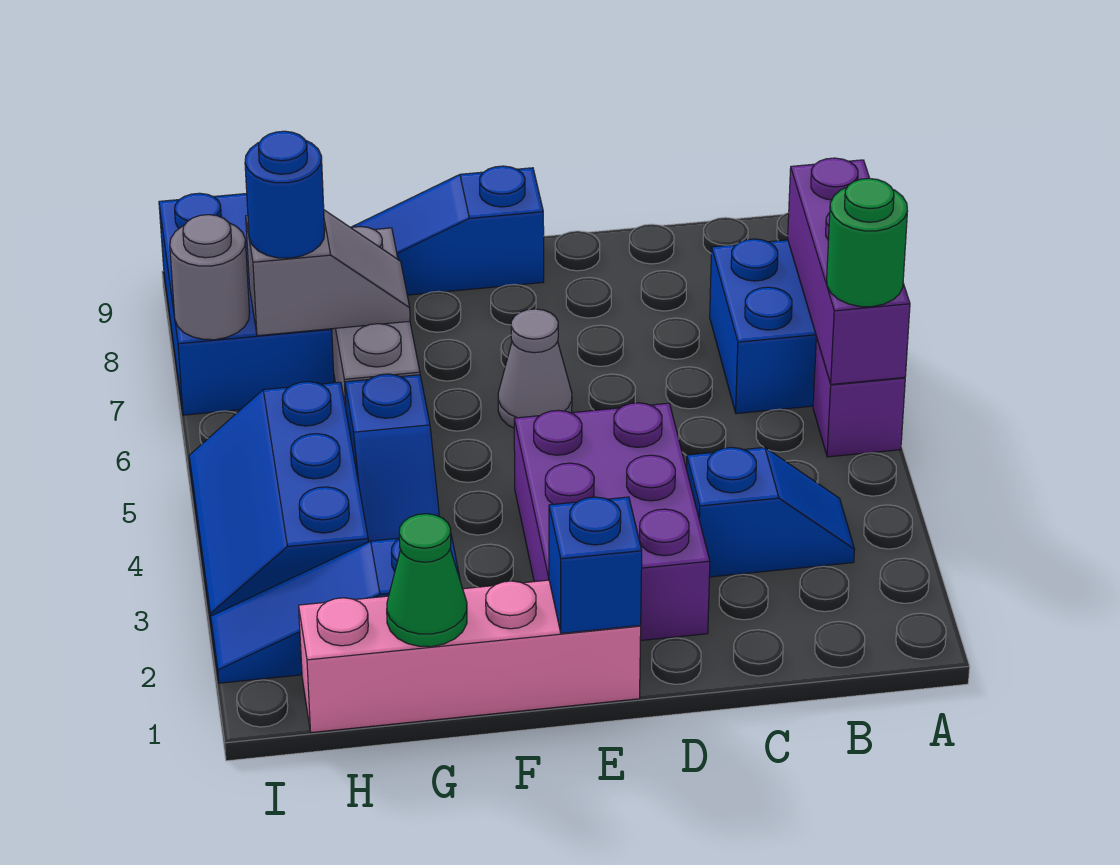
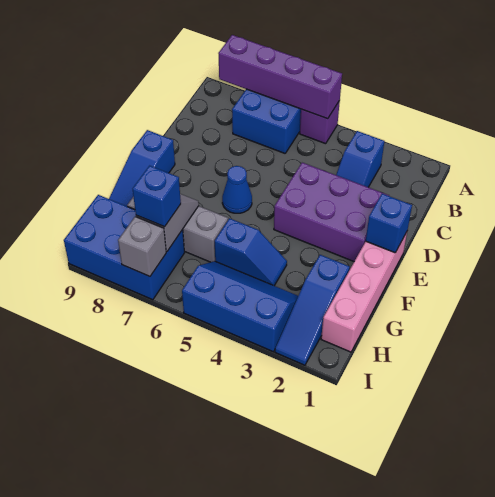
purple 1x3 brick [788,158,910,384] -> purple 1x4 brick [218,35,342,119]
green 1x1 round brick [827,178,907,307] -> none
blue 1x2 slope [686,447,855,577] -> blue 1x2 slope turned to [336,131,384,187]
grey 1x1 cone [498,309,572,428] -> blue 1x1 cone [222,166,252,213]
green 1x1 cone [387,514,467,647] -> none
blue 2x3 slope [189,382,368,621] -> blue 2x3 slope turned to [182,261,298,352]
blue 1x1 round brick [245,131,325,258] -> blue 1x1 brick [133,166,181,227]
grey 1x1 round brick [170,215,250,340] -> grey 1x1 brick [118,217,166,276]

